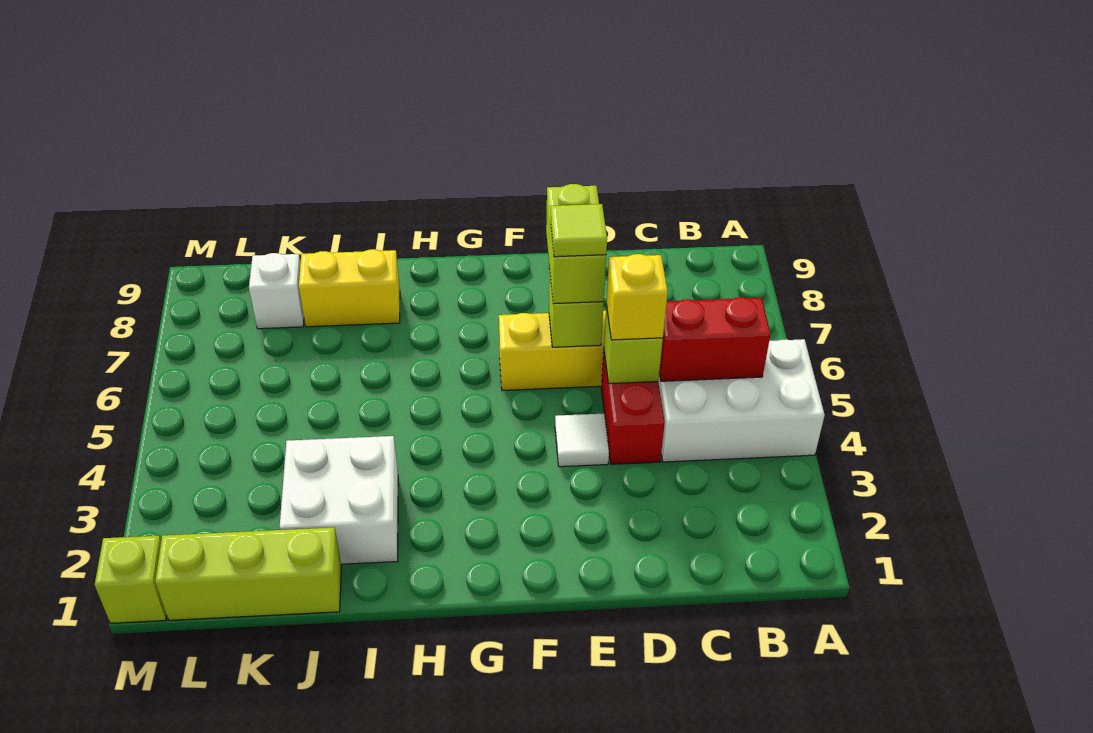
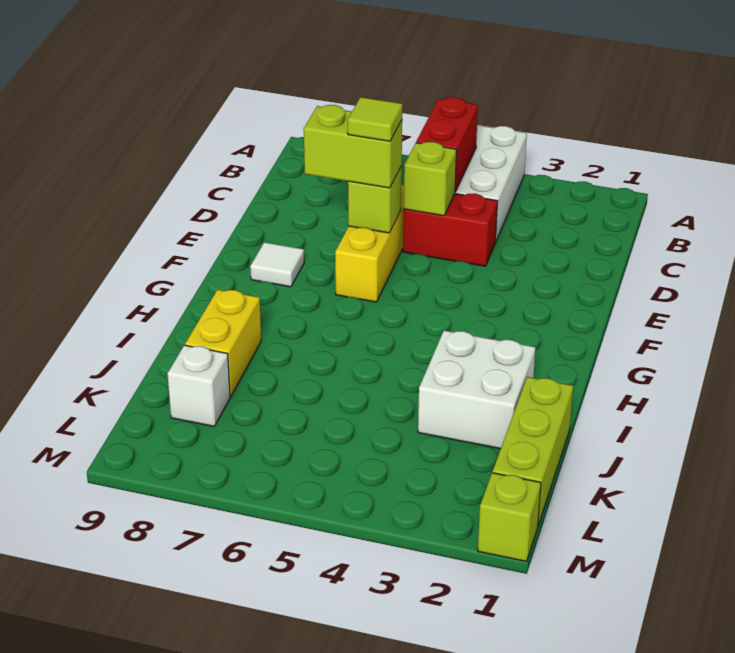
yellow 1x1 brick [606,254,668,340] -> none
white 1x1 tile [555,414,609,467] -> white 1x1 tile moved to [250,242,304,287]

